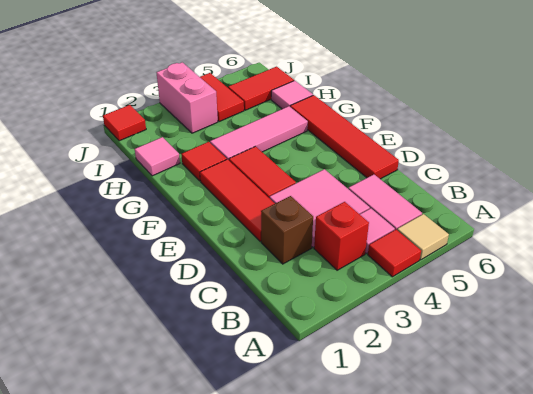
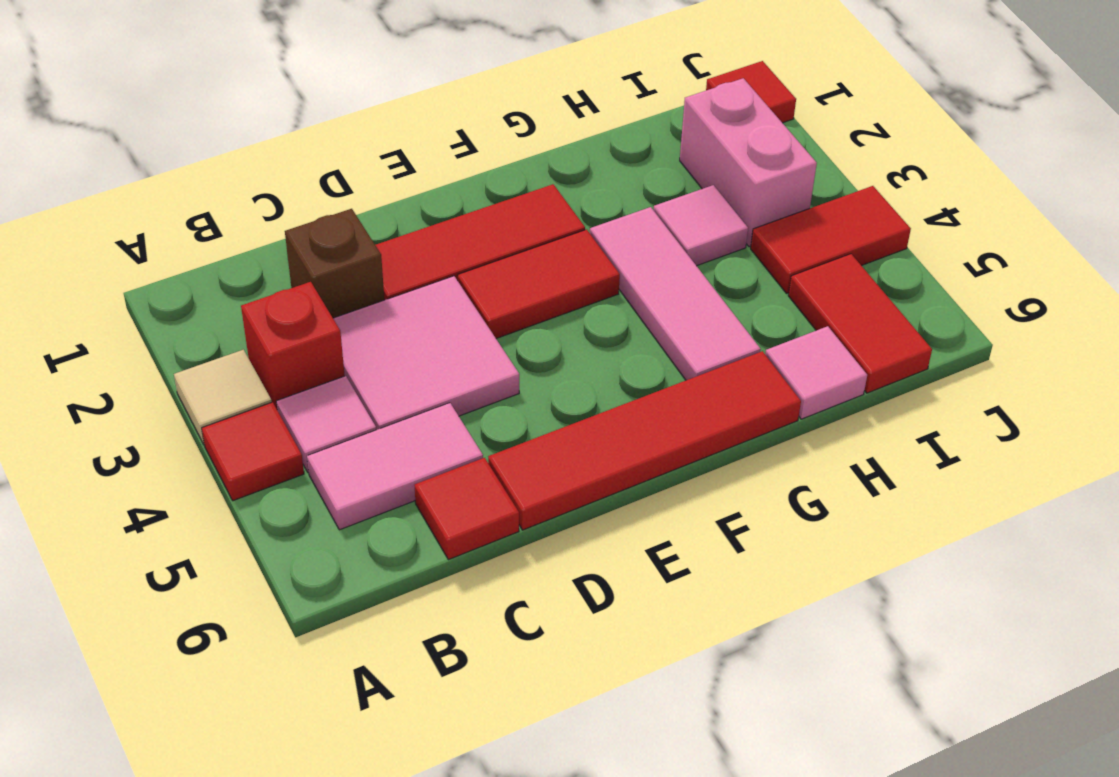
tan 1x1 tile [397,214,449,260] -> tan 1x1 tile moved to [174,350,272,444]
red 1x1 tile [181,142,227,181] -> red 1x1 tile moved to [414,458,519,560]
pink 1x1 tile [135,137,180,176] -> pink 1x1 tile moved to [654,185,748,266]
pink 1x2 brick [157,62,218,133] -> pink 1x2 brick turned to [680,78,817,247]

